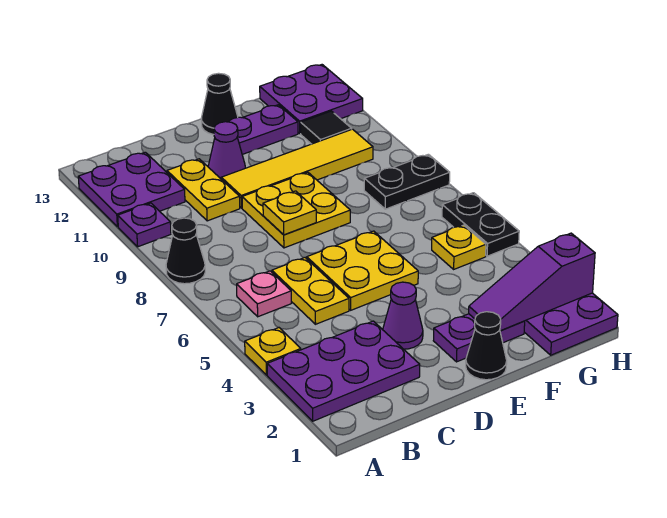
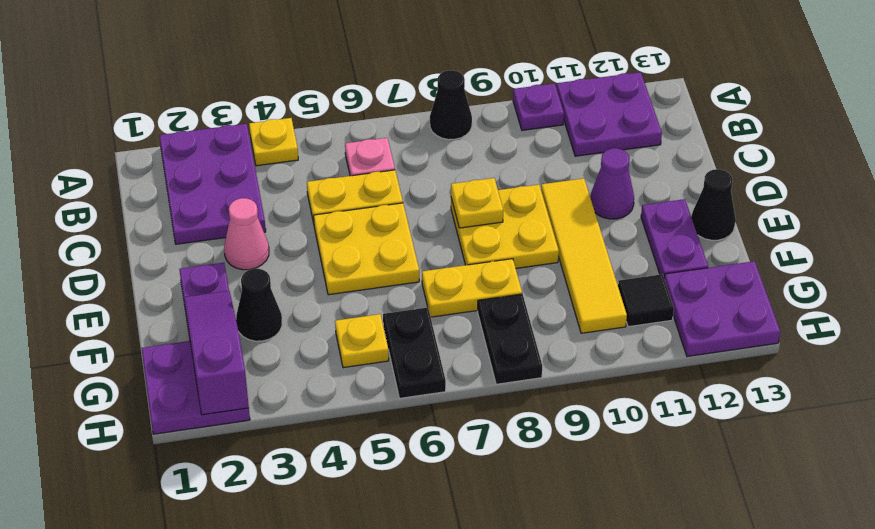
yellow 1x2 plate [167,159,240,221] -> yellow 1x2 plate moved to [422,259,522,317]
purple 1x1 cone [383,282,423,349] -> pink 1x1 cone [224,198,269,270]
black 1x1 cone [466,312,507,380] -> black 1x1 cone moved to [236,269,282,341]
black 1x2 plate [442,193,519,256] -> black 1x2 plate turned to [383,307,446,398]

